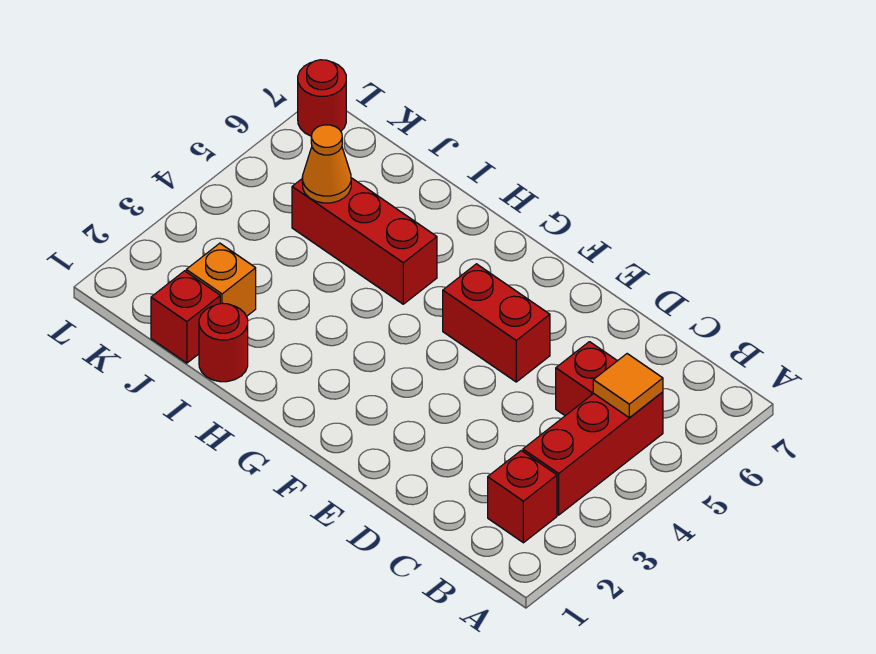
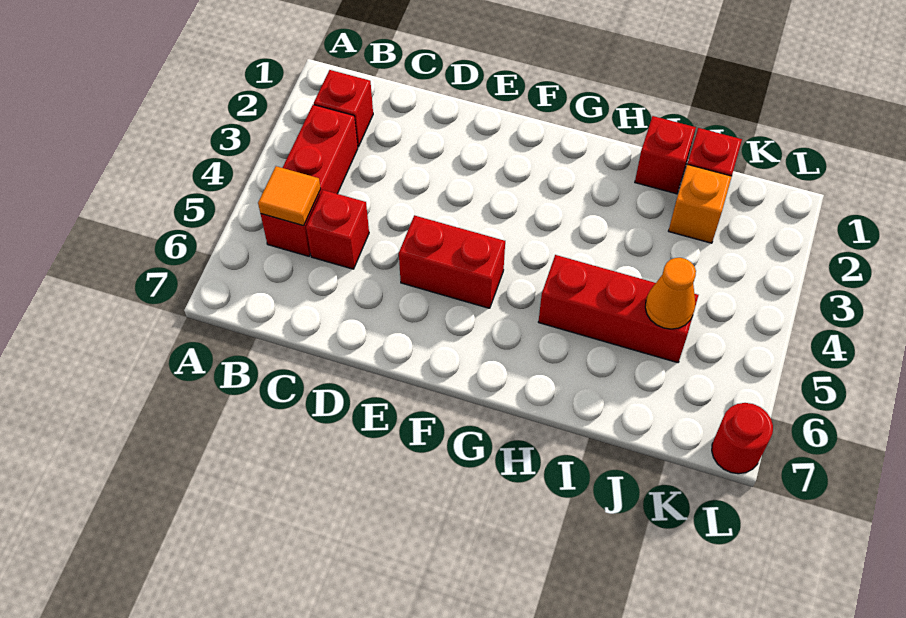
red 1x1 round brick [199,303,248,382] -> red 1x1 brick [635,116,696,194]

